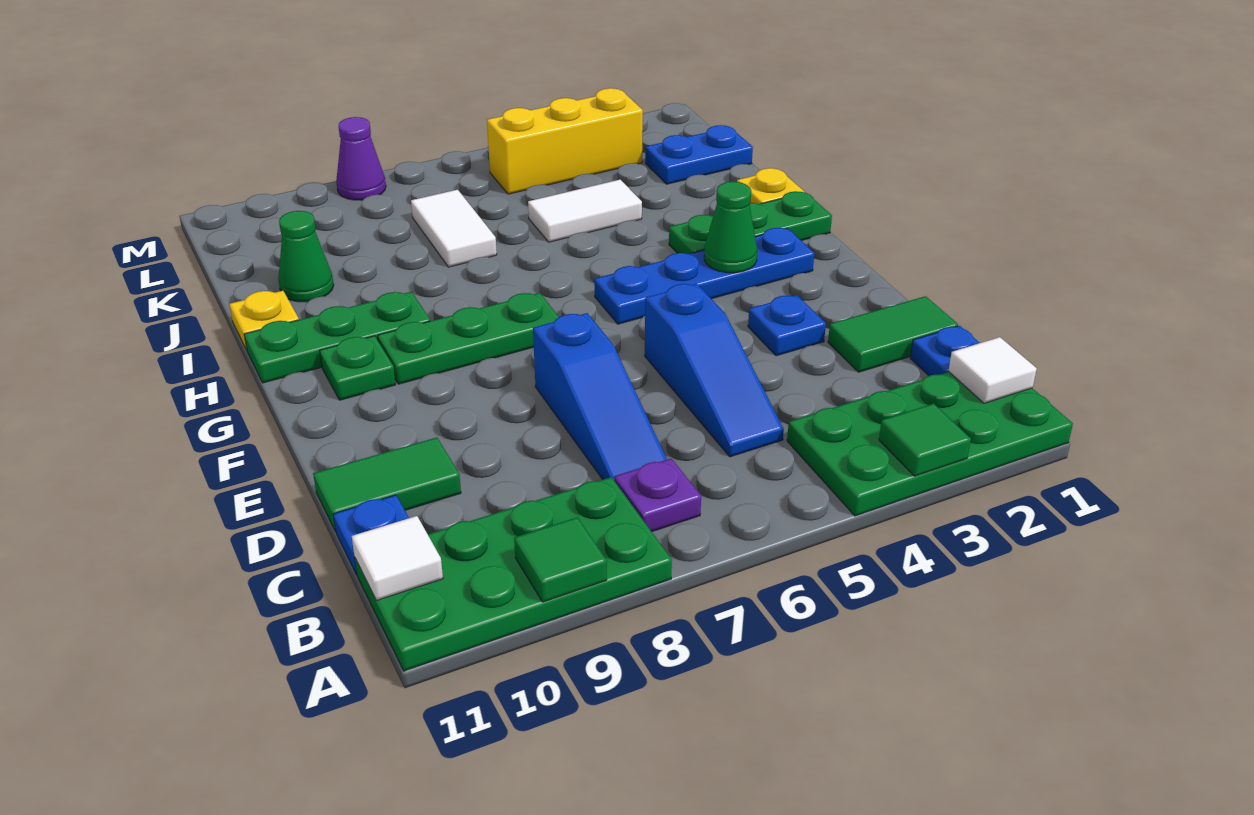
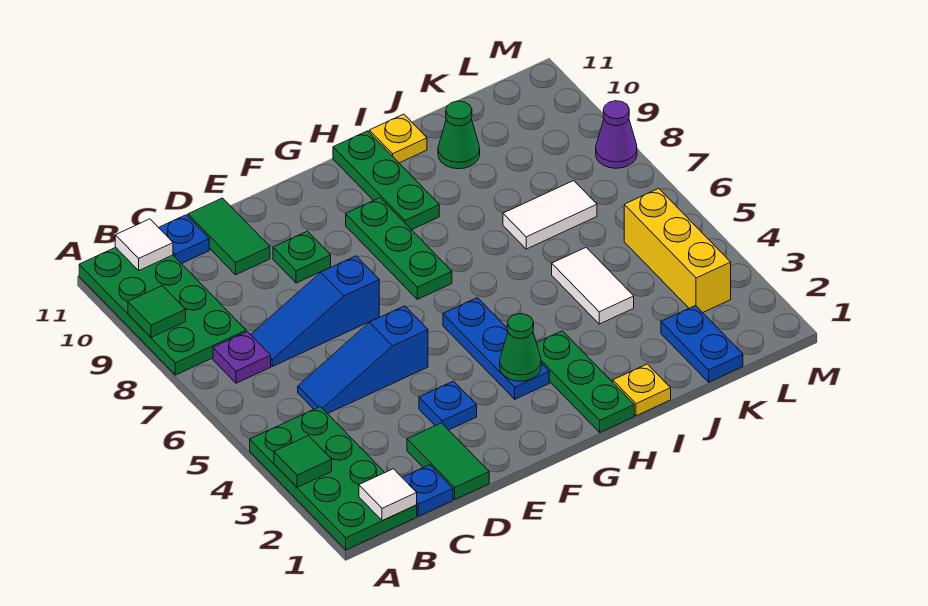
blue 1x4 plate [594,228,814,324] -> blue 1x3 plate [443,298,549,399]
green 1x1 plate [320,336,395,400] -> green 1x1 plate moved to [273,231,331,283]

